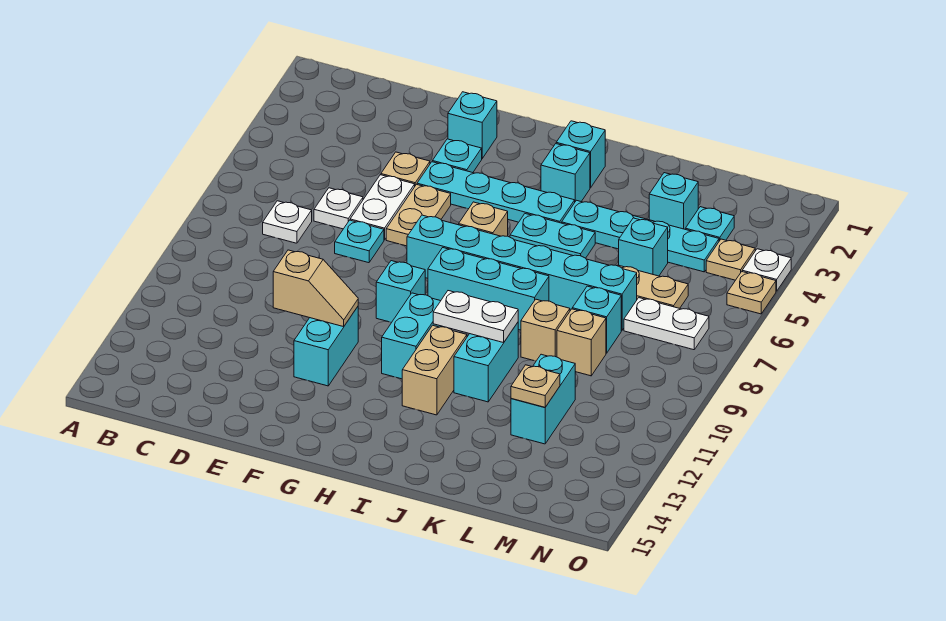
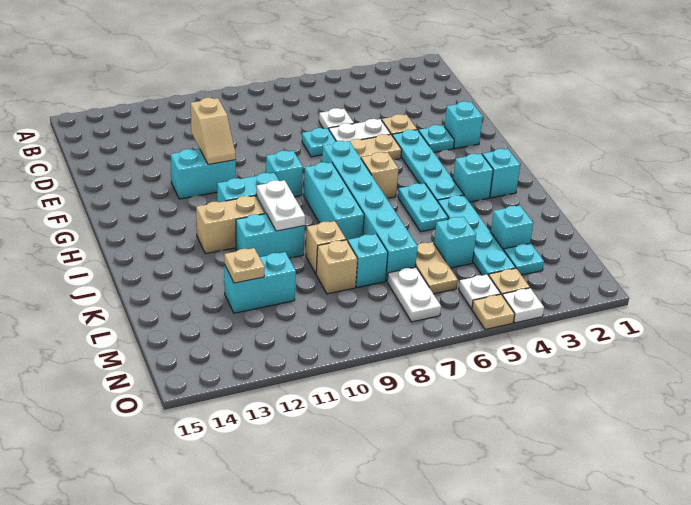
white 1x1 plate [263,201,312,243] -> white 1x1 plate moved to [459,274,501,309]

